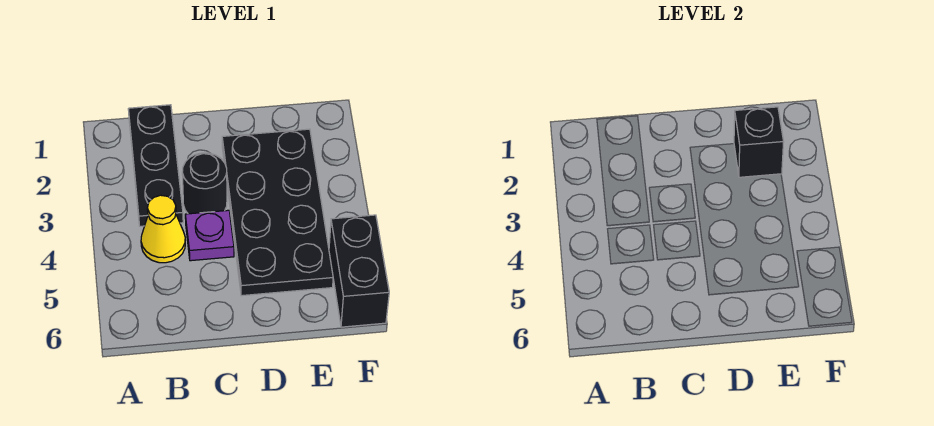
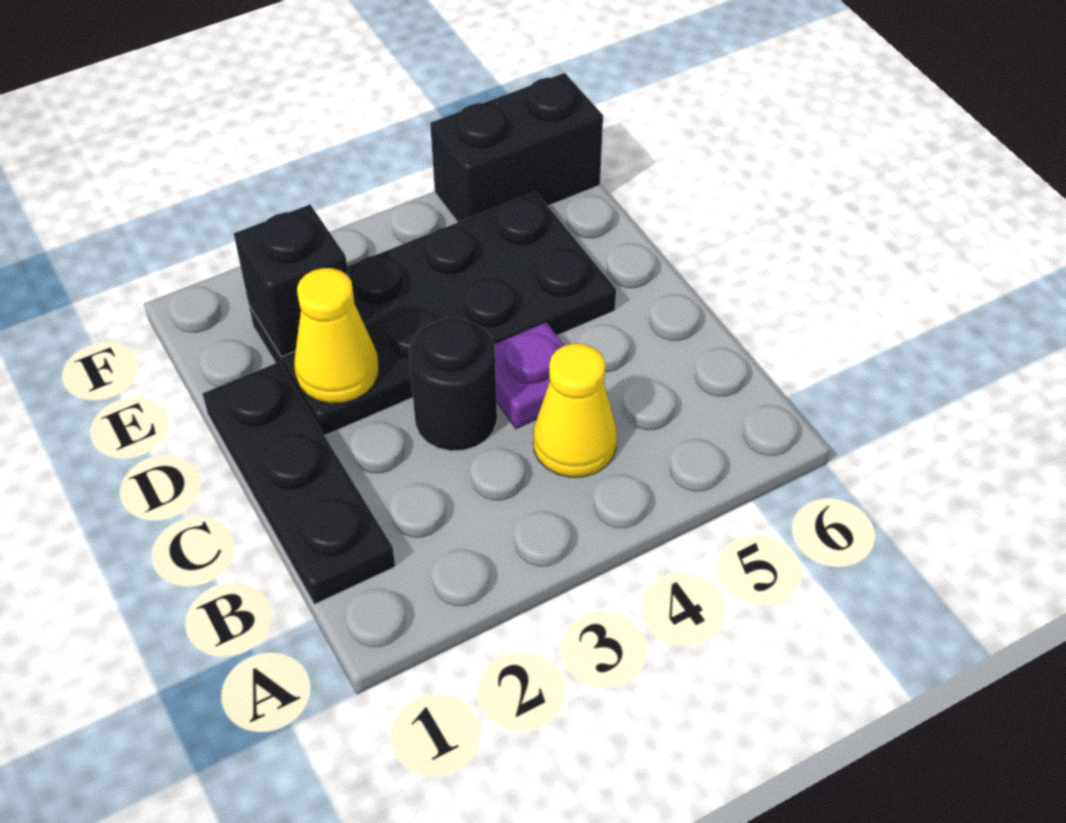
black 1x3 plate [128,105,183,226] -> black 1x3 plate turned to [202,362,395,604]
none -> yellow 1x1 cone [294,268,379,403]

